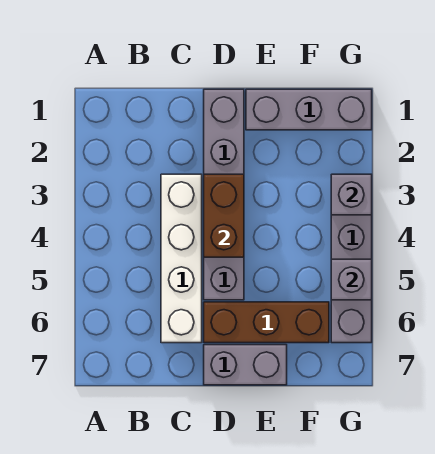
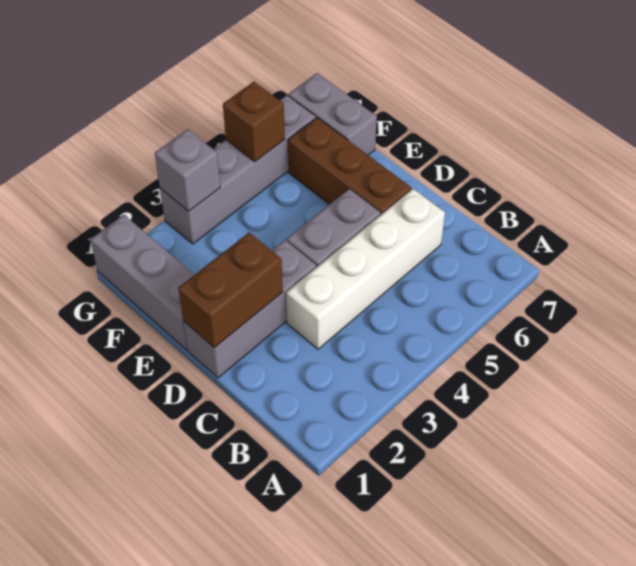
brown 1x2 brick [204,174,244,257] -> brown 1x2 brick moved to [178,233,283,348]
grey 1x2 brick [204,345,287,385] -> grey 1x2 brick moved to [288,73,377,155]
grey 1x1 brick [331,259,372,300] -> brown 1x1 brick [223,82,285,162]

